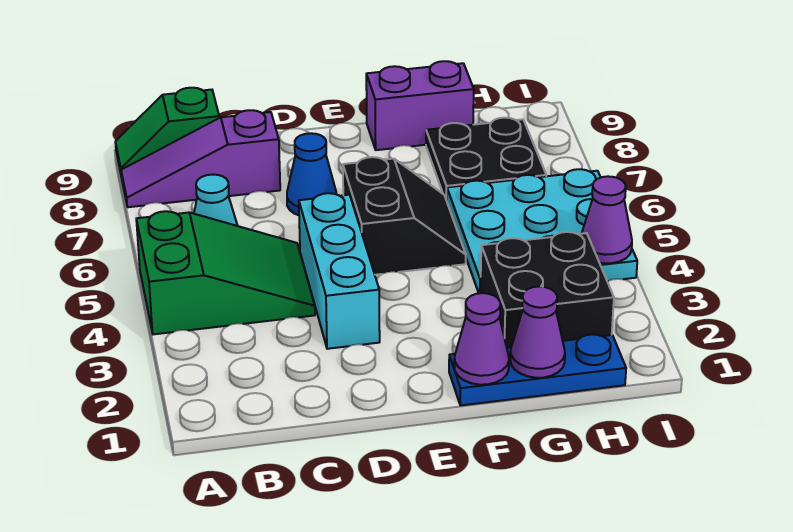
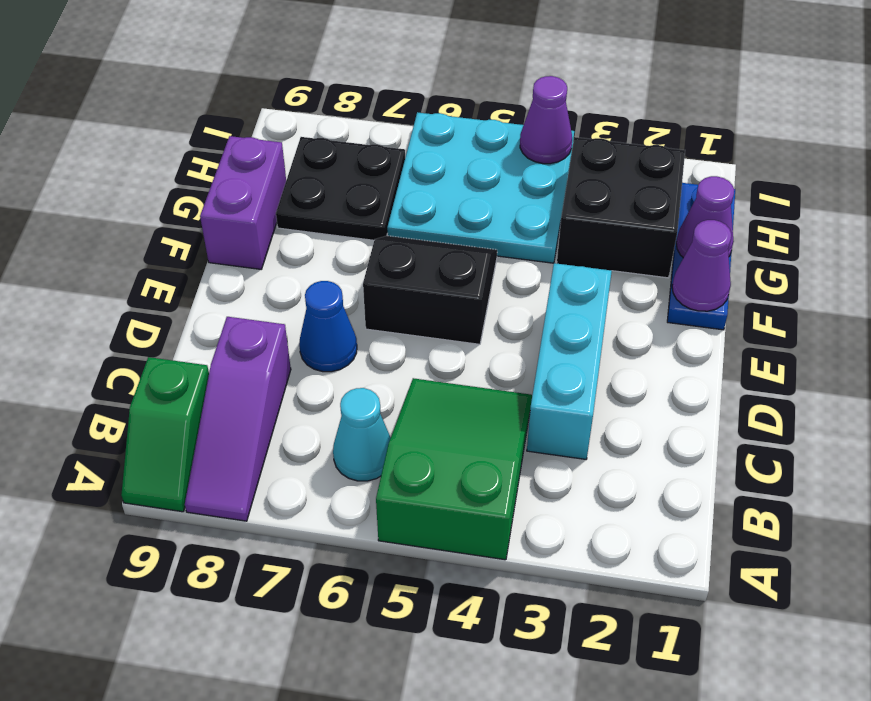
cyan 1x3 brick [299,193,380,349] -> cyan 1x3 brick turned to [527,263,612,459]

